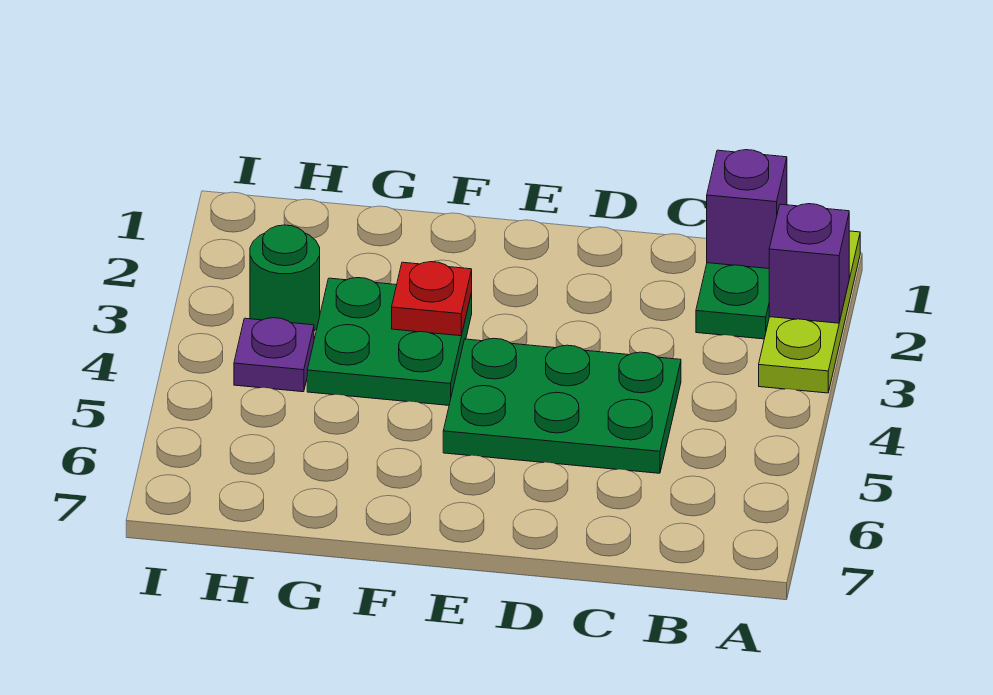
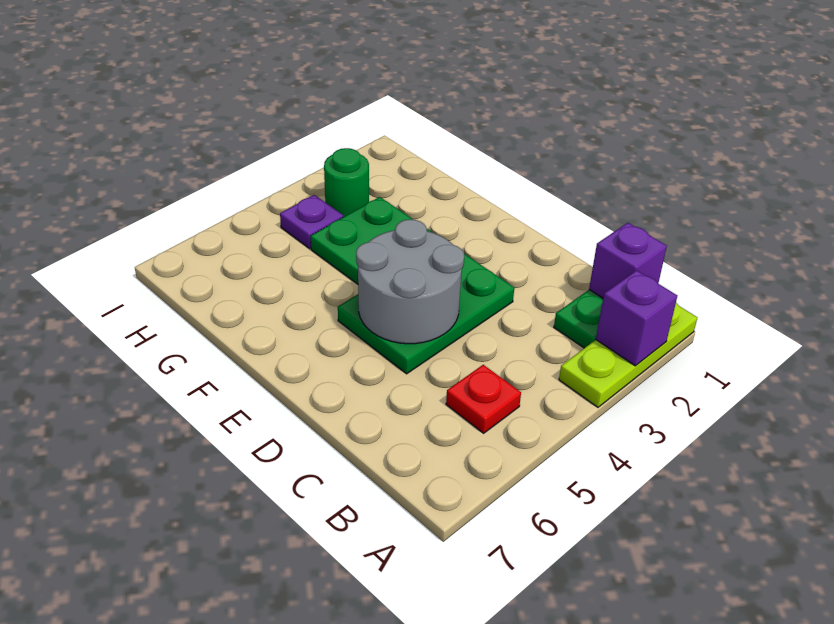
green 2x3 plate [443,338,681,473] -> green 2x3 plate turned to [338,254,514,374]
none -> grey 2x2 round brick [356,219,464,344]
red 1x1 plate [392,262,472,336] -> red 1x1 plate moved to [446,365,521,433]

